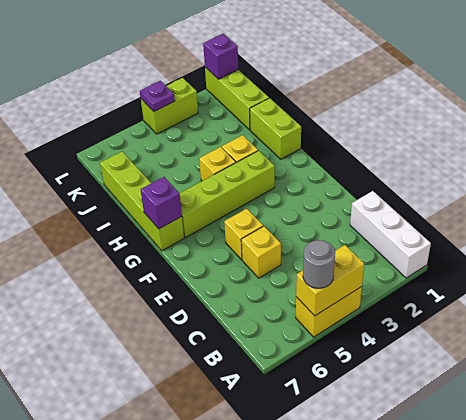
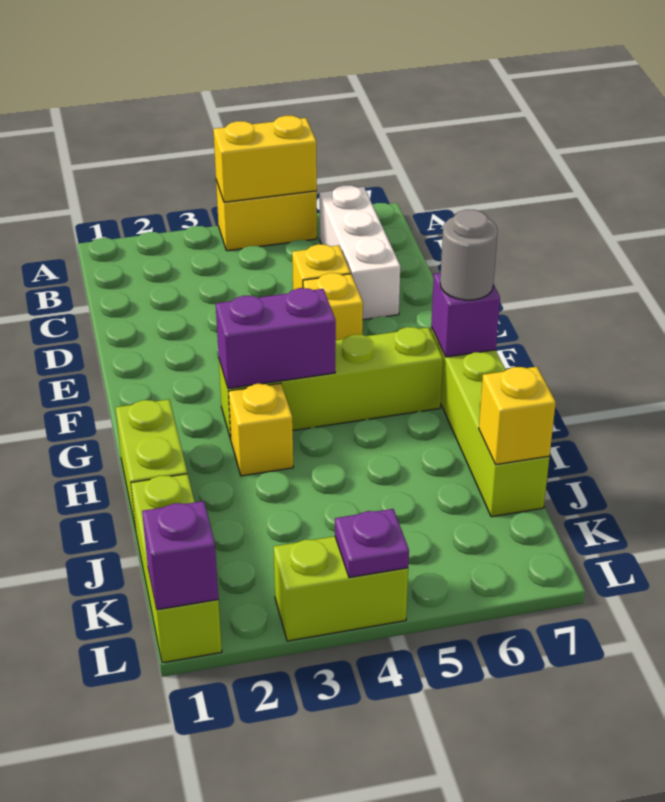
white 1x3 brick [350,191,431,278] -> white 1x3 brick moved to [319,185,400,320]
grey 1x1 round brick [303,240,335,288] -> grey 1x1 round brick moved to [440,210,498,300]
none -> purple 1x2 brick [216,288,336,389]
yellow 1x1 brick [199,147,236,181] -> yellow 1x1 brick moved to [479,367,556,465]

